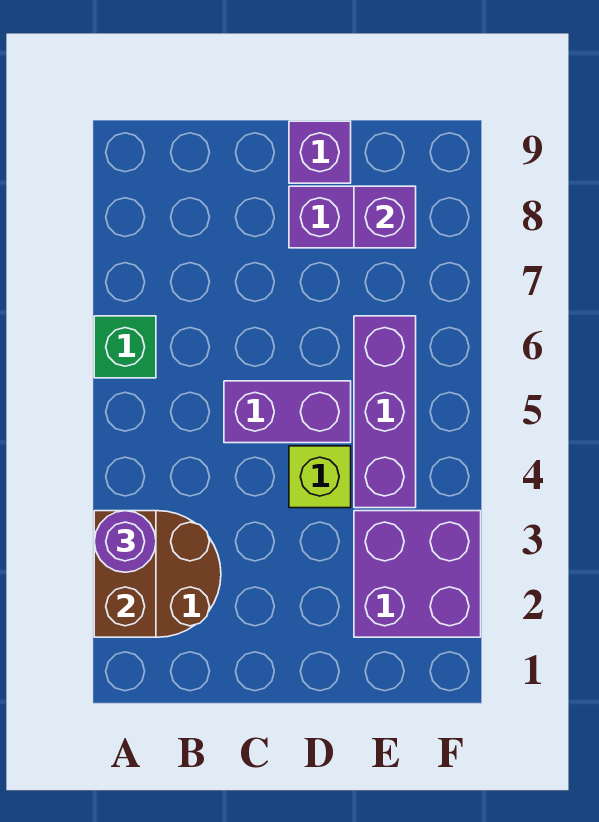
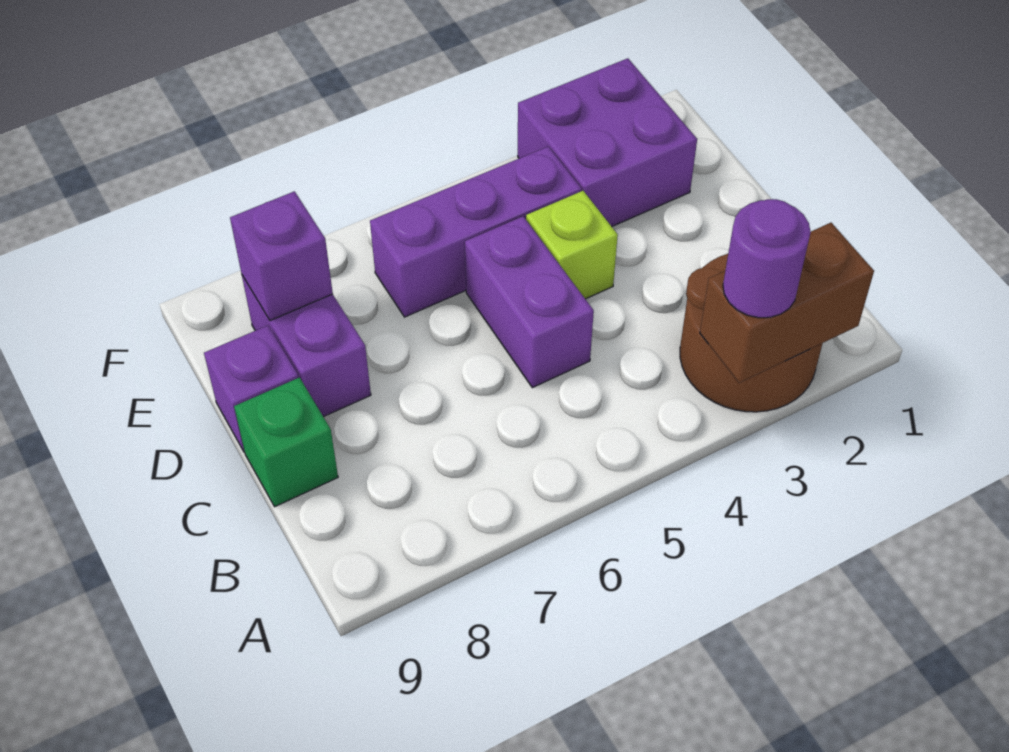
green 1x1 brick [94,316,156,378] -> green 1x1 brick moved to [234,378,338,507]

